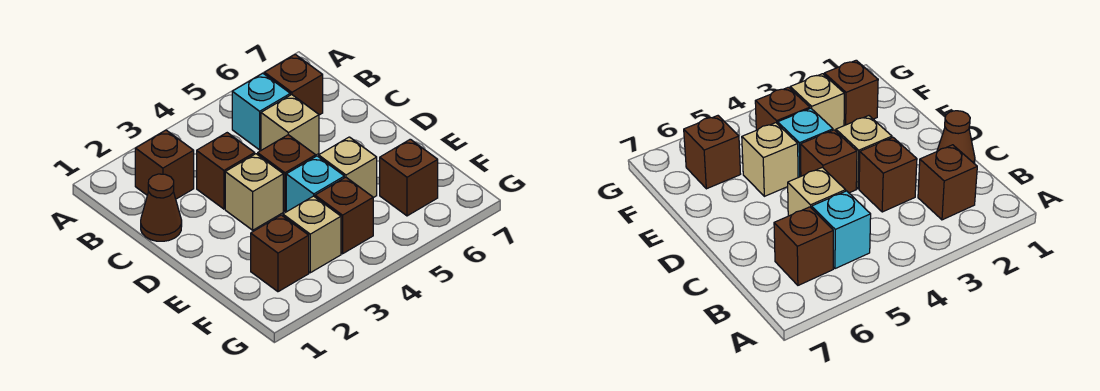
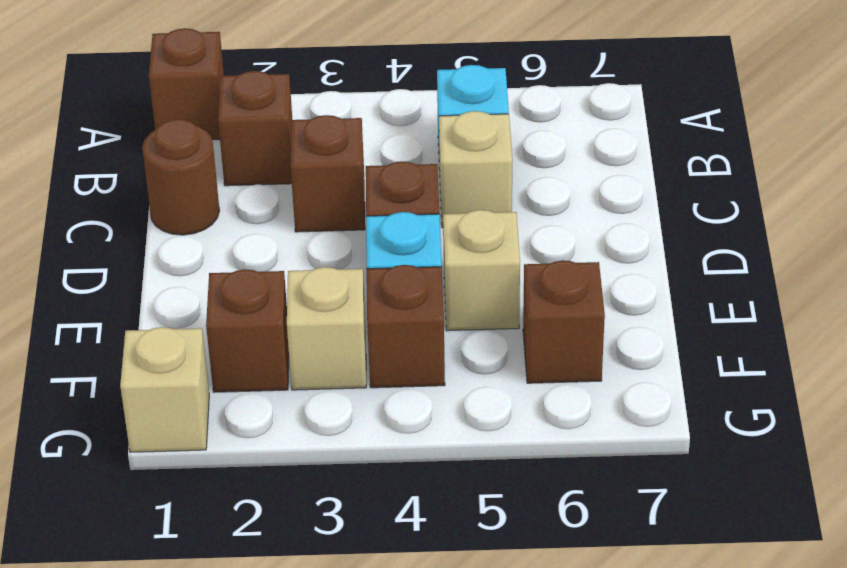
brown 1x1 brick [264,54,323,115] -> brown 1x1 brick moved to [149,28,224,140]
brown 1x1 cone [141,174,182,241] -> brown 1x1 round brick [142,119,220,235]
tan 1x1 brick [225,154,283,230] -> tan 1x1 brick moved to [120,327,209,452]

